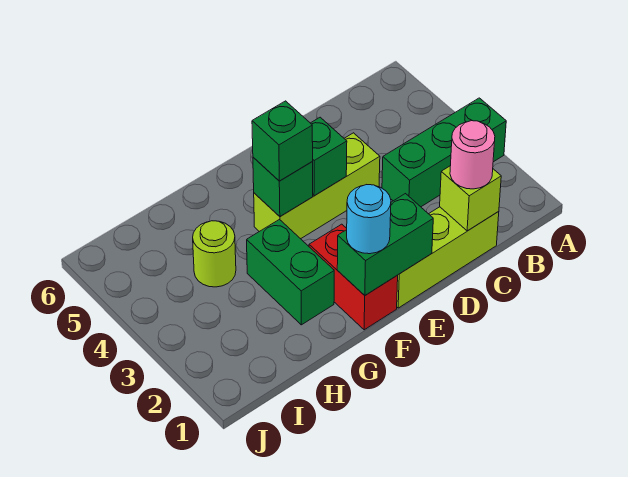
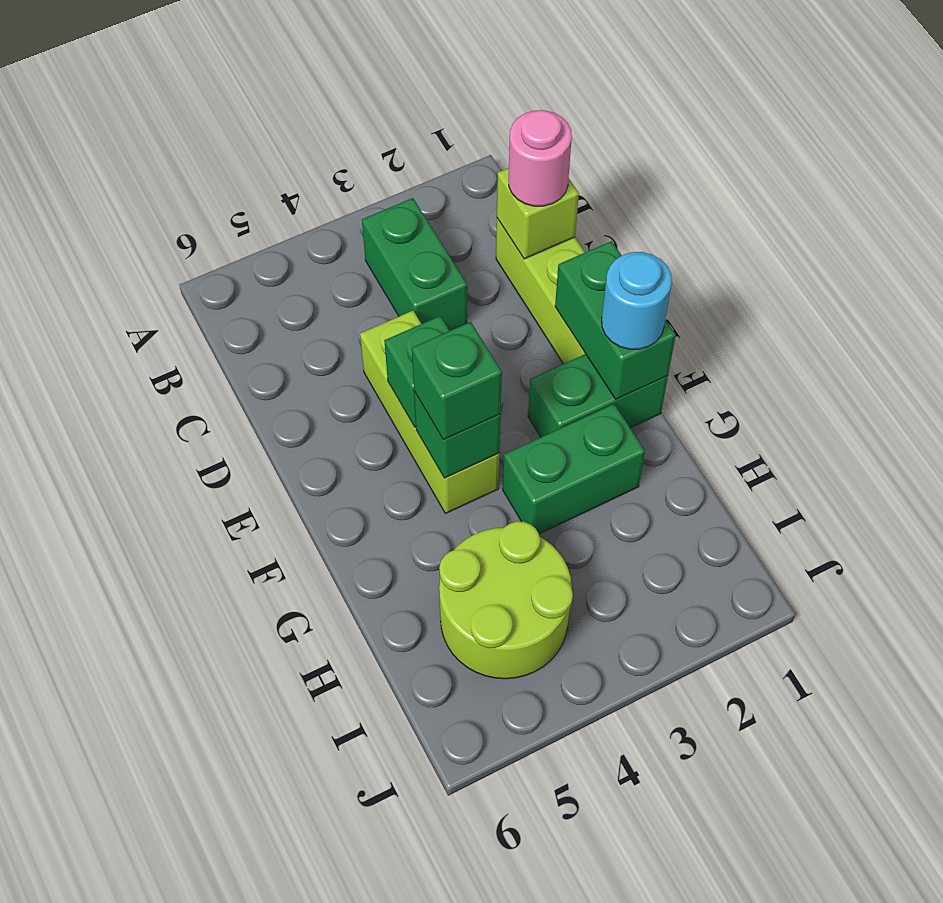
green 1x3 brick [382,98,506,207] -> green 1x2 brick [362,198,467,331]
red 1x2 brick [309,224,398,330] -> green 1x2 brick [528,354,668,437]
lime 1x1 round brick [193,221,236,287] -> lime 2x2 round brick [439,521,573,679]

